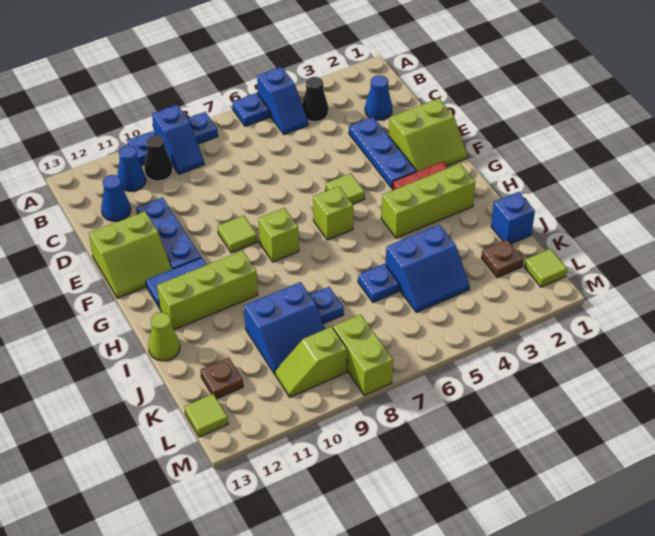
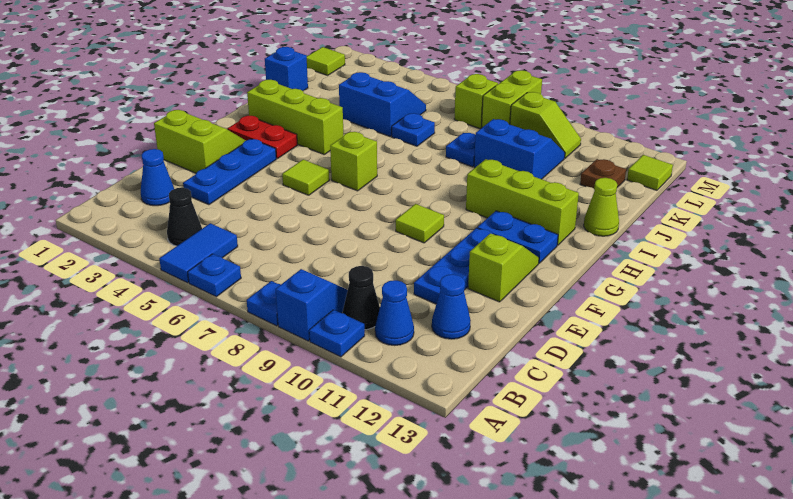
blue 1x2 slope [257,67,308,134] -> blue 1x2 tile [159,223,238,283]
lime 2x2 slope [89,211,172,298] -> lime 1x2 slope [468,233,539,302]
lime 1x1 brick [258,208,299,262] -> lime 1x1 brick moved to [454,74,498,129]
brown 1x1 plate [481,240,523,278] -> none

